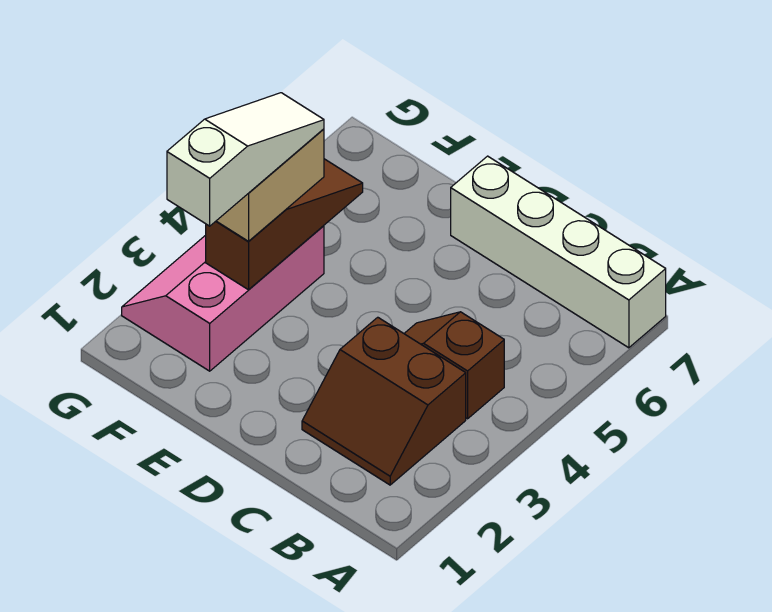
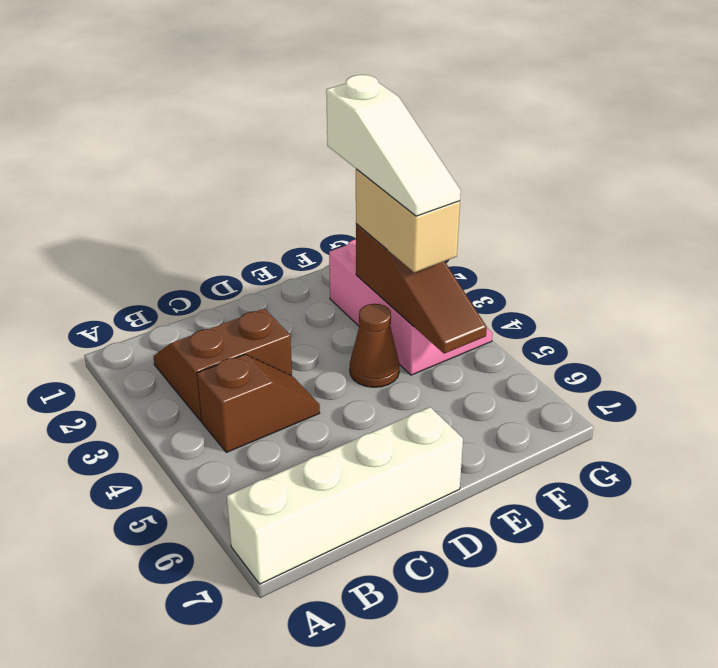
none -> brown 1x1 cone [350,304,399,387]

